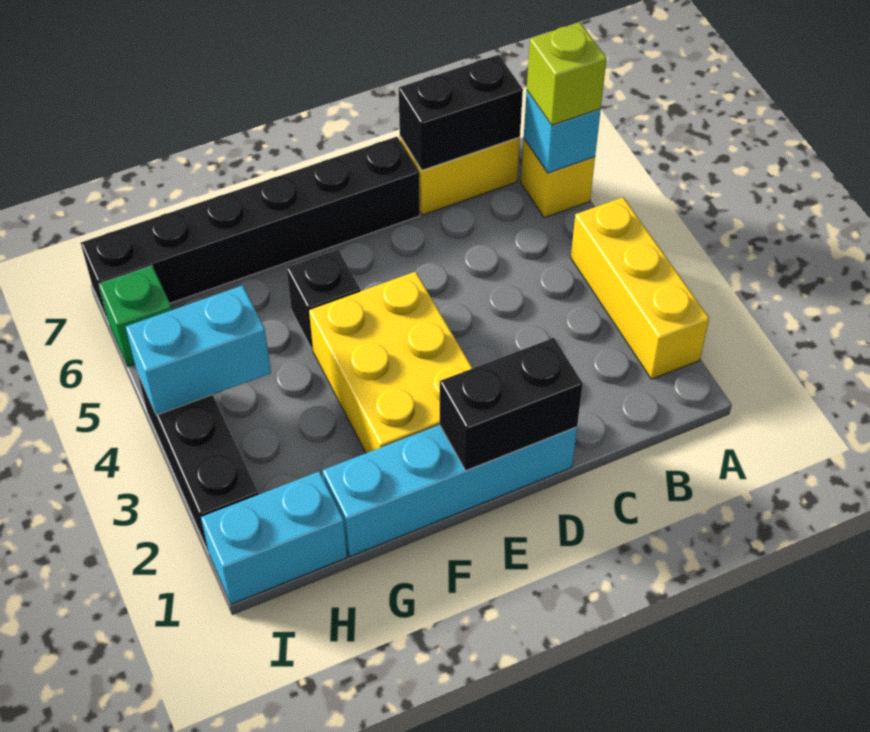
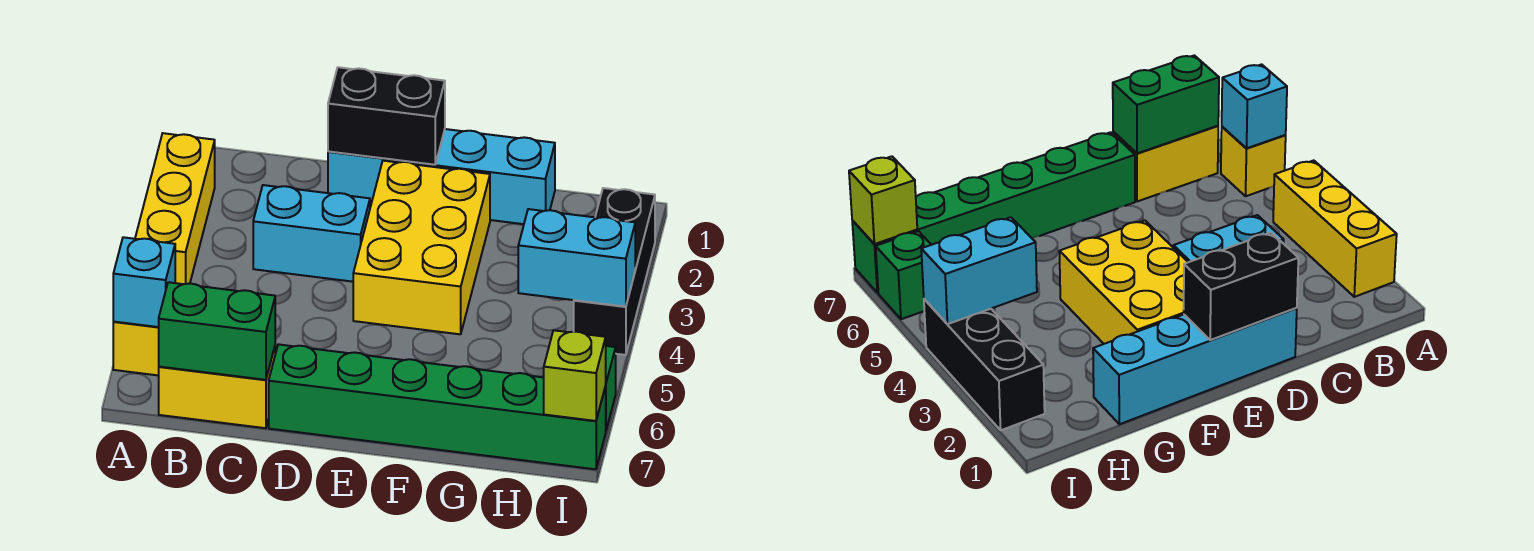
lime 1x1 brick [527,22,607,125] -> lime 1x1 brick moved to [544,330,606,421]
black 1x2 brick [399,55,523,170] -> green 1x2 brick [159,282,275,380]
black 1x6 brick [81,137,420,323] -> green 1x6 brick [269,344,606,469]
black 1x1 brick [287,250,360,350] -> none
cyan 1x2 brick [201,471,347,604] -> cyan 1x2 brick moved to [253,185,370,282]

